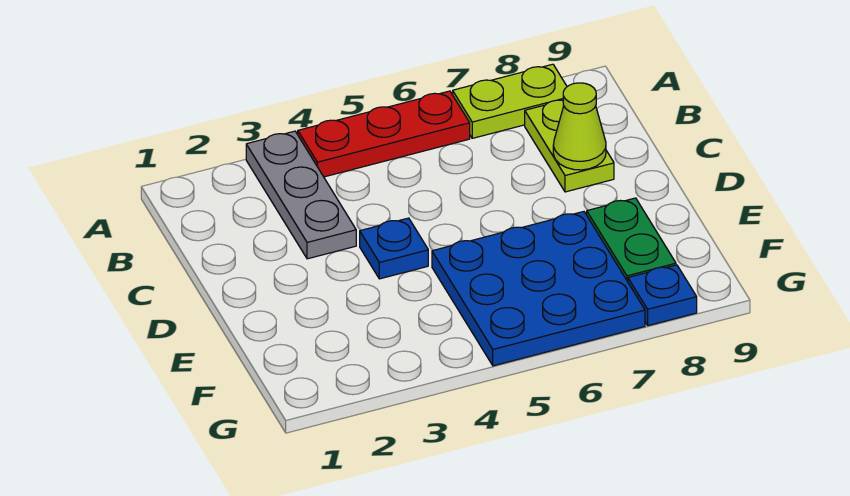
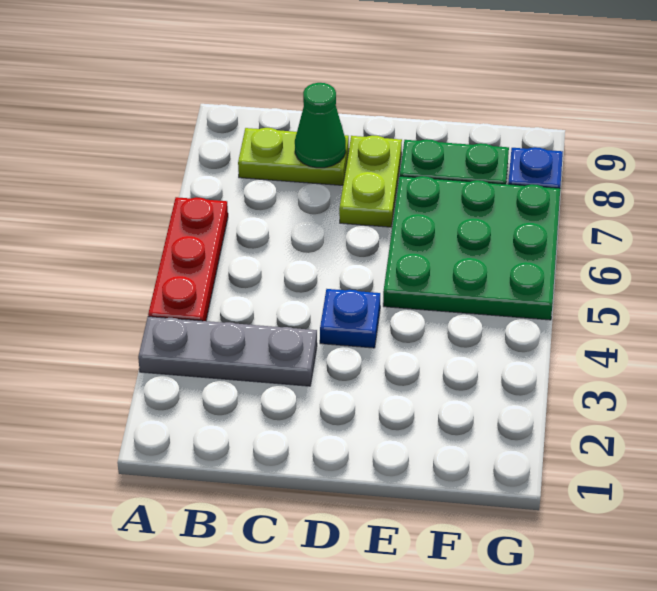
lime 1x2 plate [453,64,567,138] -> lime 1x2 plate moved to [339,136,402,227]
lime 1x1 cone [553,83,606,170] -> green 1x1 cone [295,83,346,168]
blue 3x3 plate [432,212,645,366] -> green 3x3 plate [383,176,560,320]

